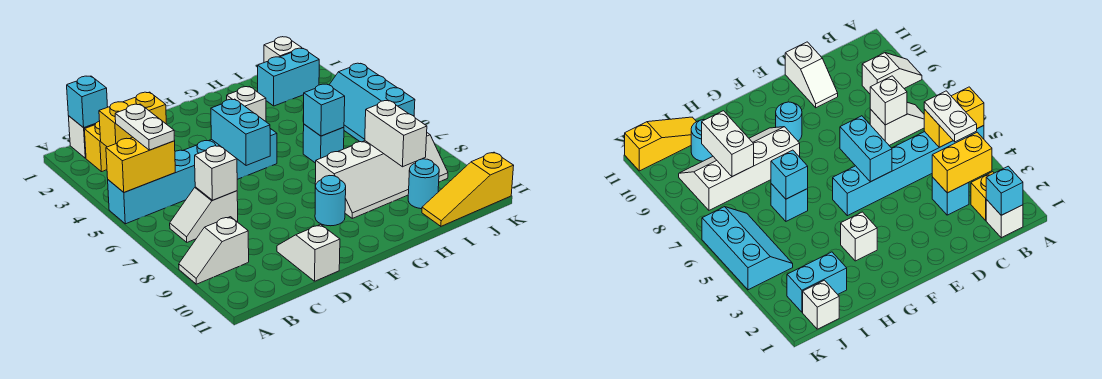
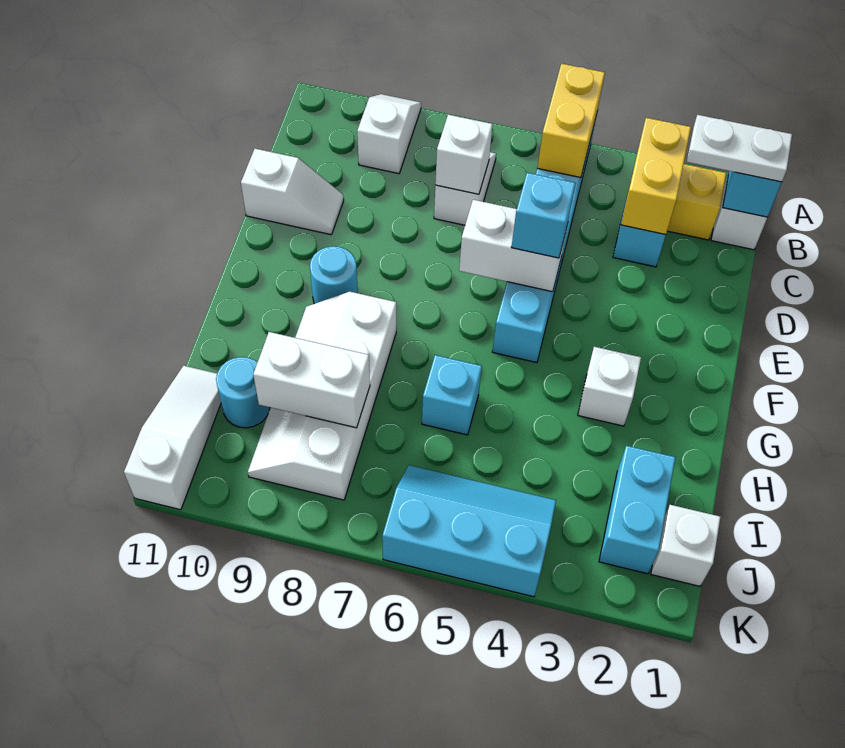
white 1x2 plate [115,104,175,150] -> white 1x2 plate moved to [687,115,792,182]
cyan 1x2 brick [211,99,270,166] -> white 1x2 brick [459,200,567,292]
cyan 1x1 brick [304,84,345,136] -> cyan 1x1 brick moved to [512,173,575,258]
yellow 1x3 slope [422,152,514,226] -> white 1x3 slope [124,366,221,510]

